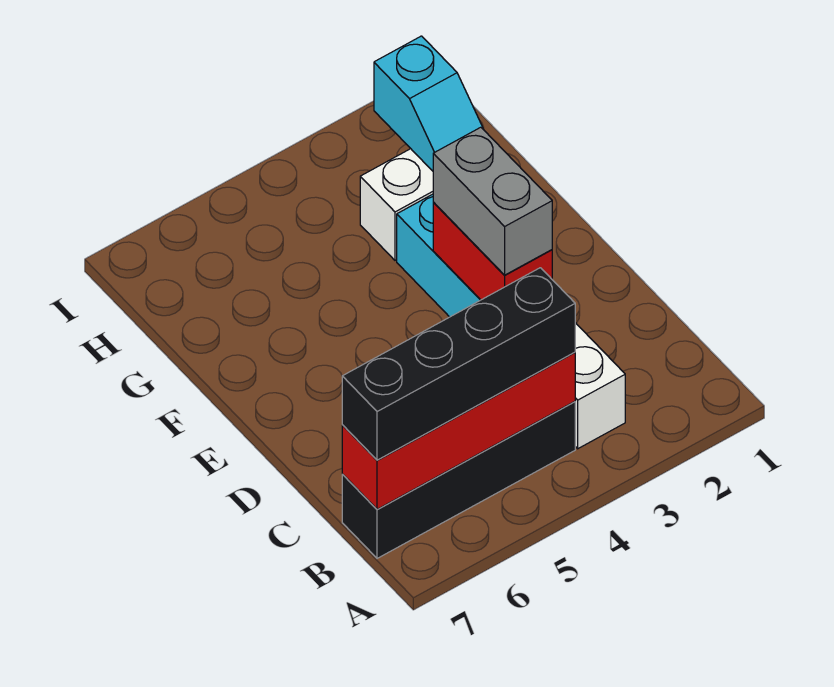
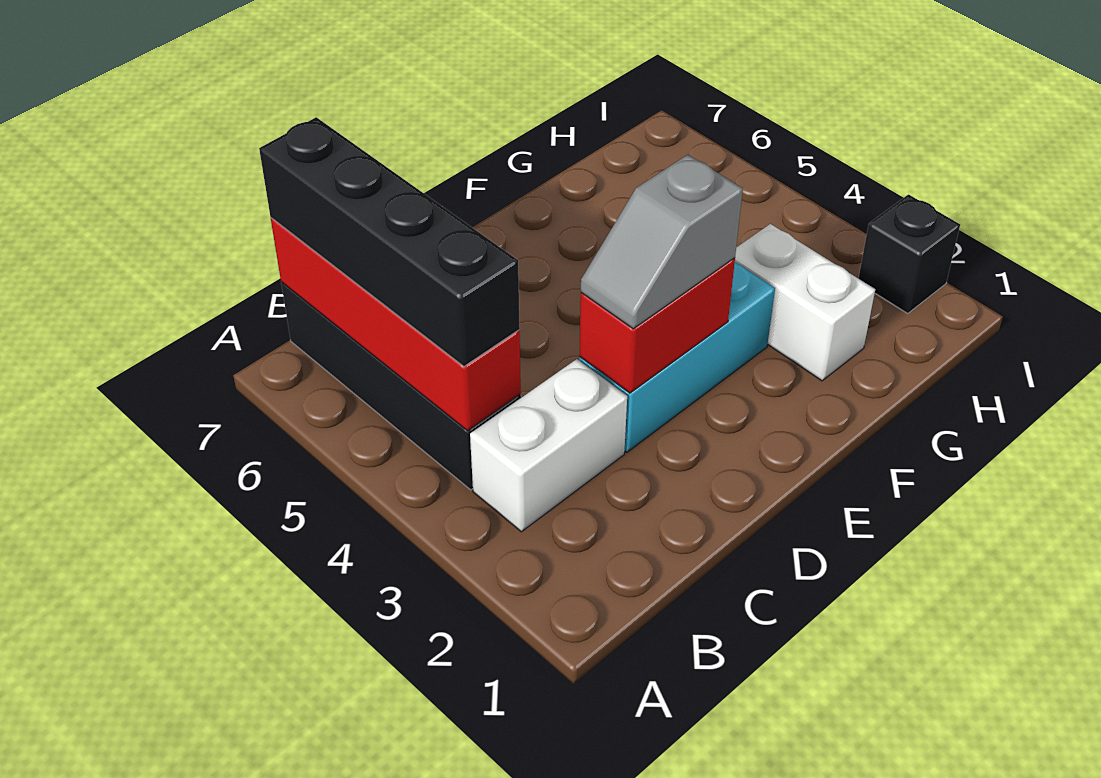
grey 1x2 brick [433,127,552,275] -> grey 1x2 slope [581,155,743,329]
cyan 1x2 slope [374,36,484,171] -> none
none -> black 1x1 brick [858,195,960,314]

